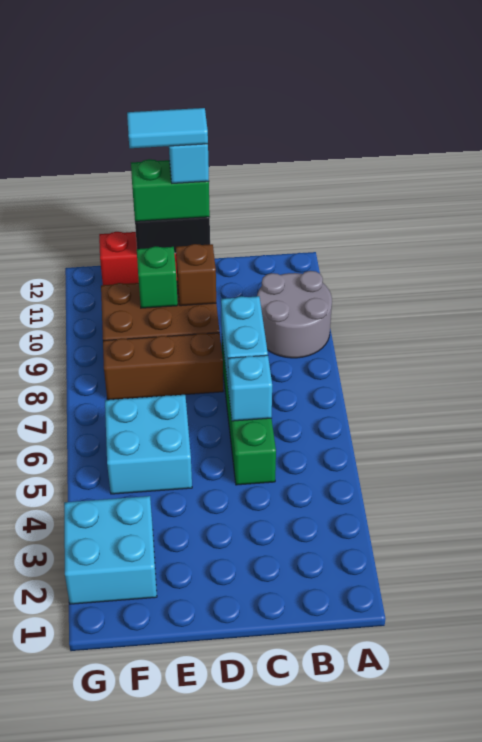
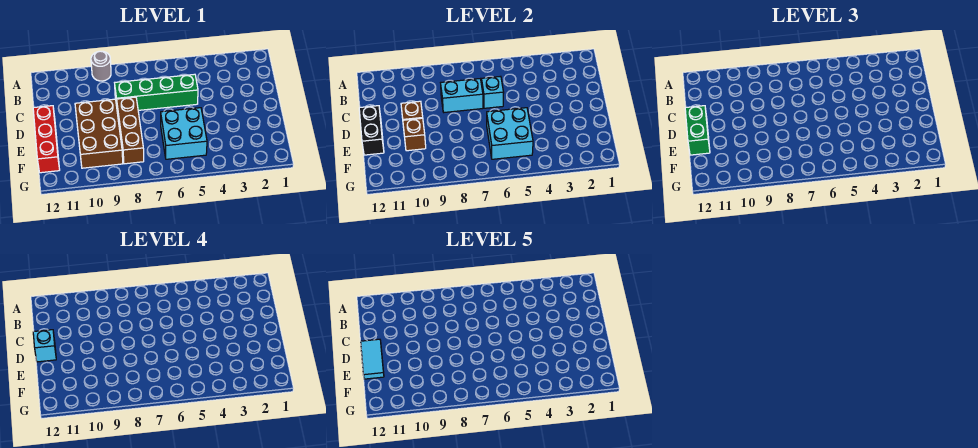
grey 2x2 round brick [257,271,332,358] -> grey 1x1 round brick [91,51,111,81]
green 1x1 brick [137,246,178,308] -> brown 1x1 brick [403,118,426,151]
cyan 2x2 brick [64,496,157,604] -> cyan 2x2 brick moved to [487,108,533,159]

